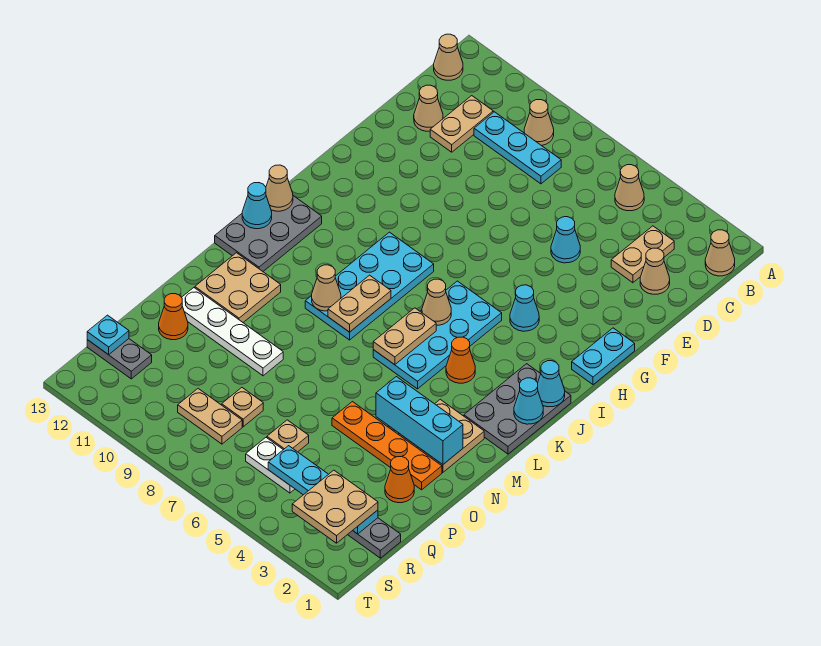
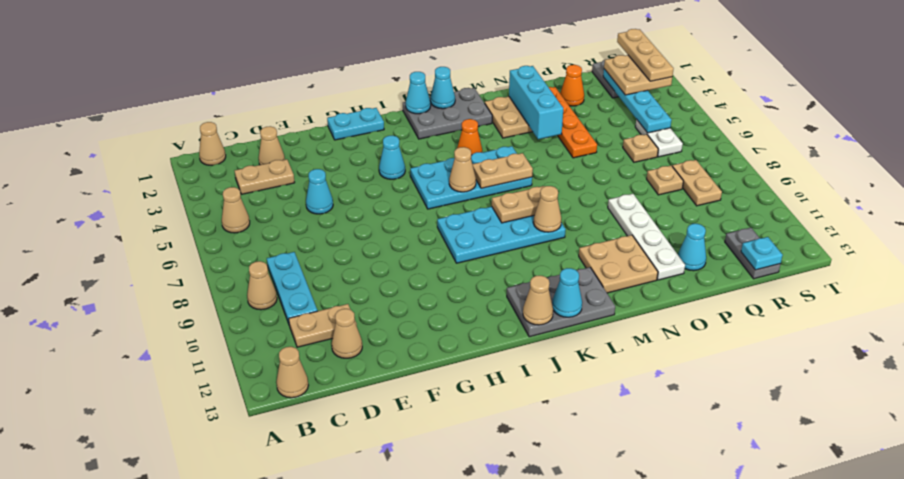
orange 1x1 cone [159,294,188,340] -> cyan 1x1 cone [678,224,706,271]
none -> tan 1x3 plate [617,29,674,81]

